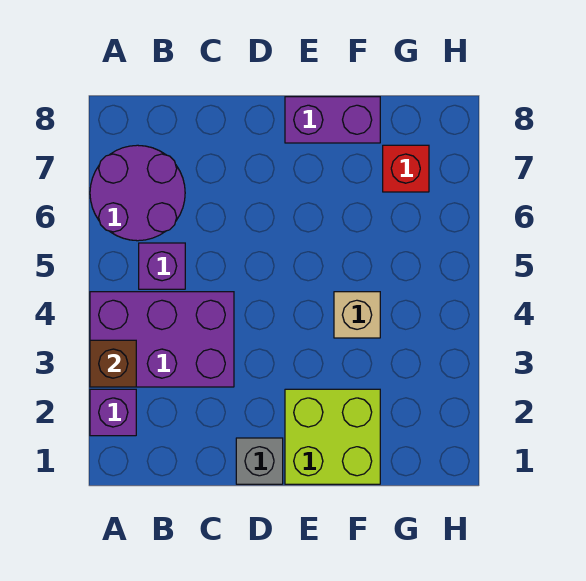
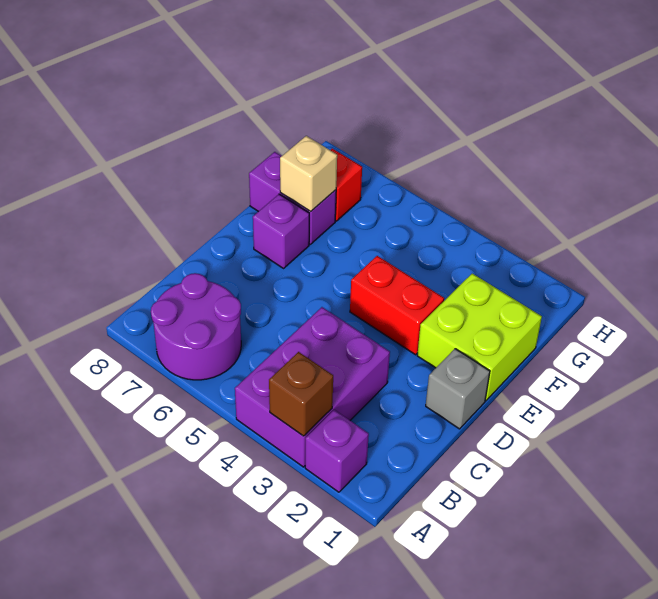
purple 1x1 brick [139,243,185,289] -> purple 1x1 brick moved to [253,194,309,268]
none -> red 1x2 brick [350,256,444,355]
purple 1x2 brick [285,97,380,143] -> purple 1x2 brick turned to [249,152,336,244]
tan 1x1 brick [334,292,380,338] -> tan 1x1 brick moved to [280,136,337,211]

